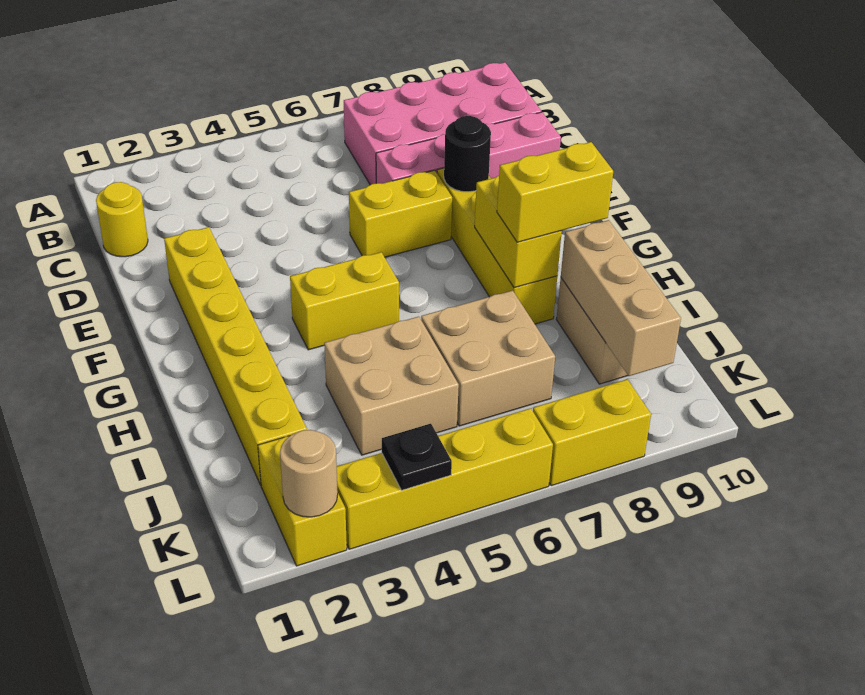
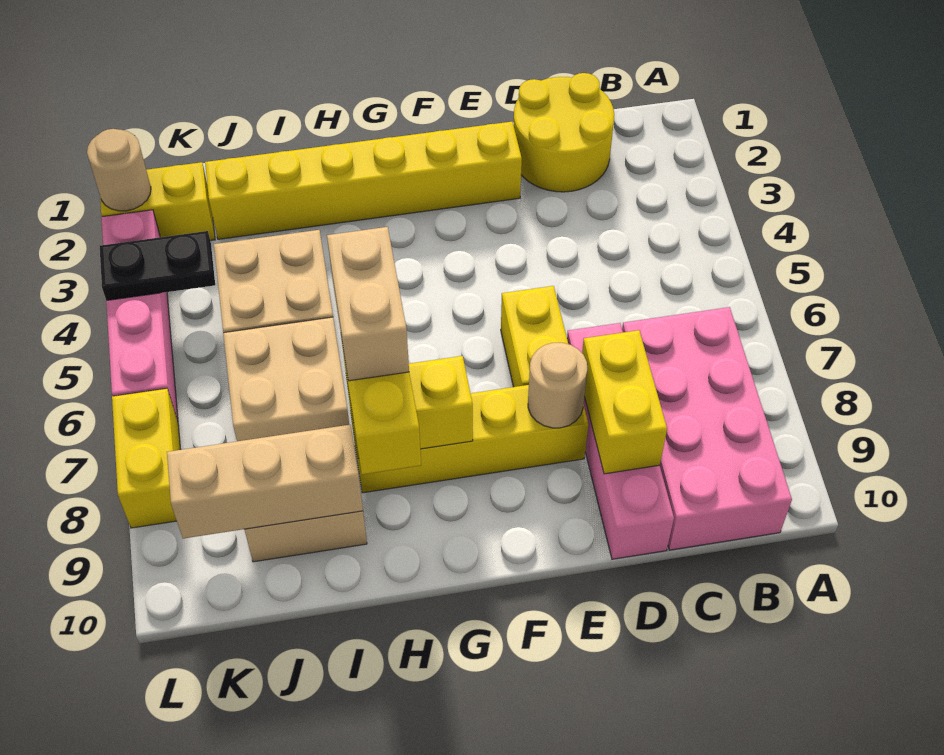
yellow 1x1 round brick [96,182,148,257] -> yellow 2x2 round brick [514,73,614,192]
black 1x1 round brick [444,116,491,192] -> tan 1x1 round brick [528,343,587,428]
yellow 1x2 brick [290,252,399,350] -> yellow 1x2 brick moved to [582,330,667,474]
none -> tan 1x2 brick [327,227,409,381]
yellow 1x4 brick [337,408,553,549] -> pink 1x4 brick [101,210,178,421]
black 1x1 plate [382,424,452,490] -> black 1x2 plate [100,231,215,301]

